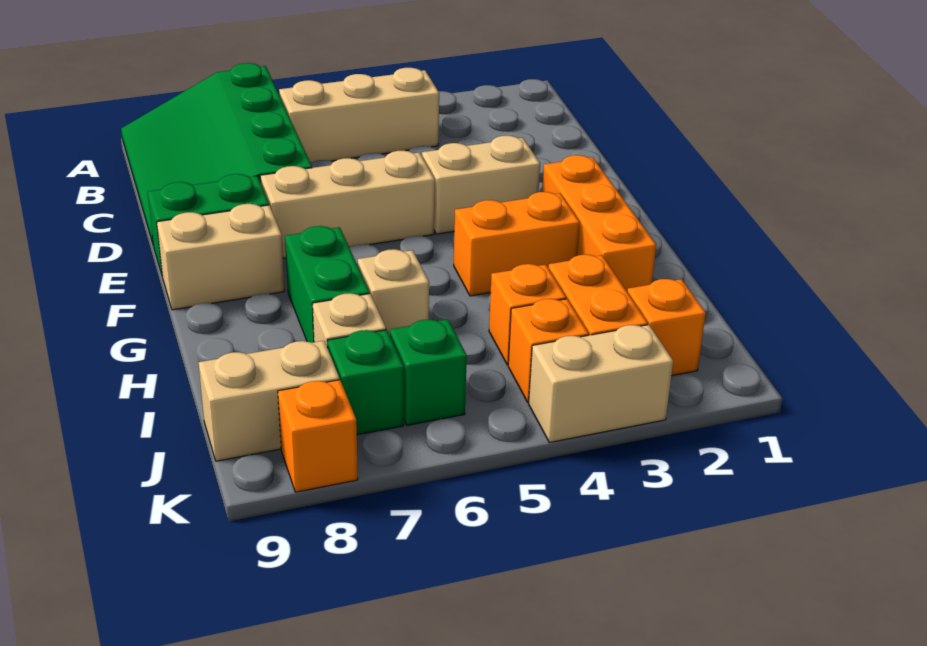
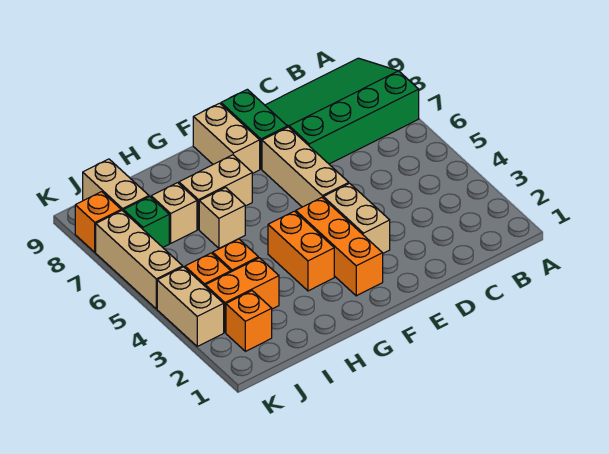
tan 1x3 brick [279,68,439,163] -> tan 1x3 brick moved to [96,210,183,309]
orange 1x3 brick [542,155,656,291] -> orange 1x3 brick turned to [296,198,383,296]
green 1x2 brick [285,226,370,343] -> tan 1x2 brick [179,155,252,230]
green 1x1 brick [390,319,467,425] -> none

